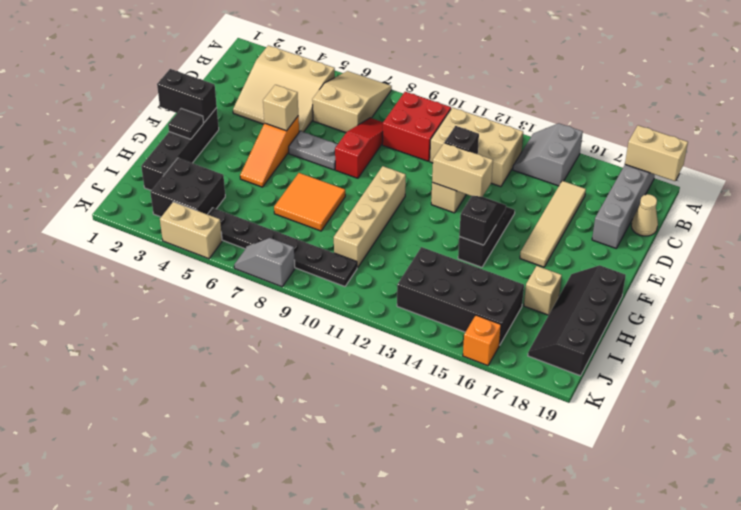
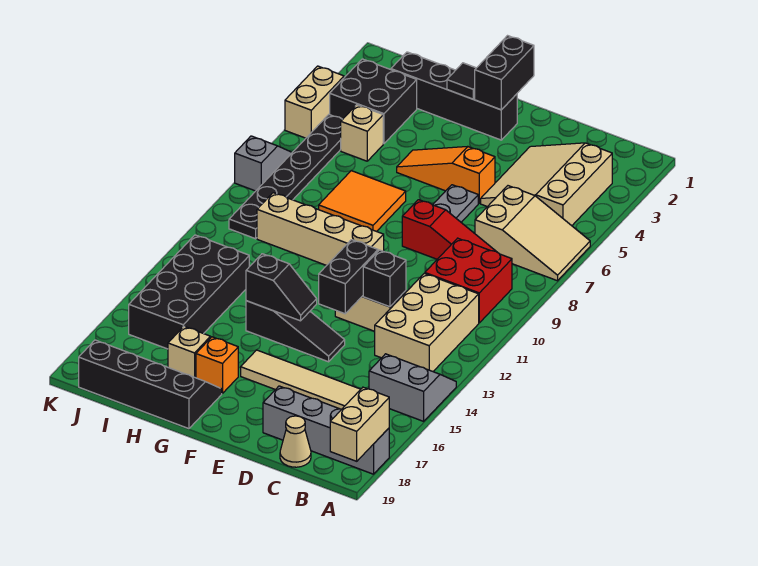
tan 1x1 brick [263,85,298,131] -> tan 1x1 brick moved to [341,105,383,161]
tan 1x2 brick [432,143,493,197] -> black 1x2 brick [319,240,378,314]
orange 1x1 brick [463,315,501,366] -> orange 1x1 brick moved to [196,337,238,393]

